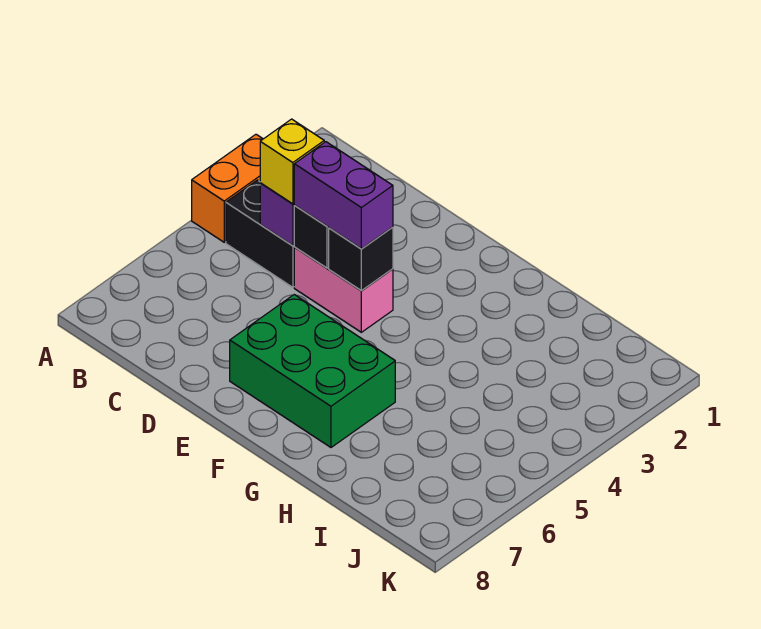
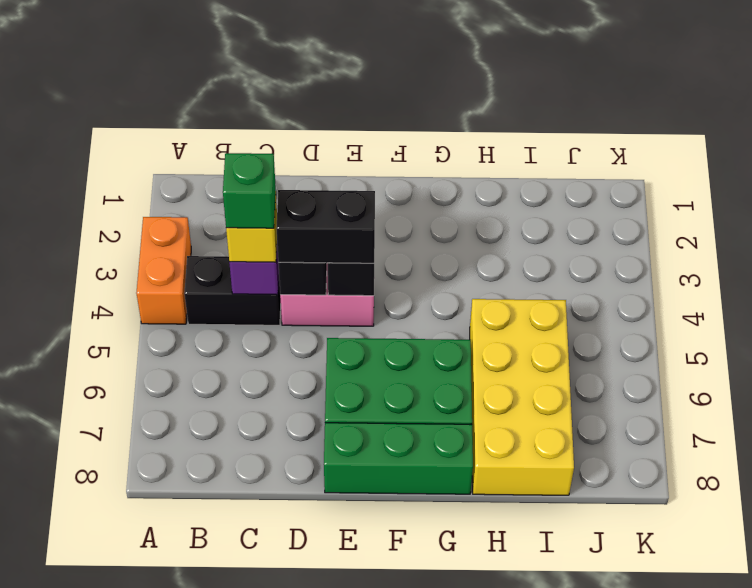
none -> green 1x1 brick [223,153,276,228]
purple 1x2 brick [294,142,393,249] -> black 1x2 brick [276,190,375,263]
none -> green 1x3 brick [324,423,473,494]
none -> yellow 2x4 brick [470,299,574,495]

